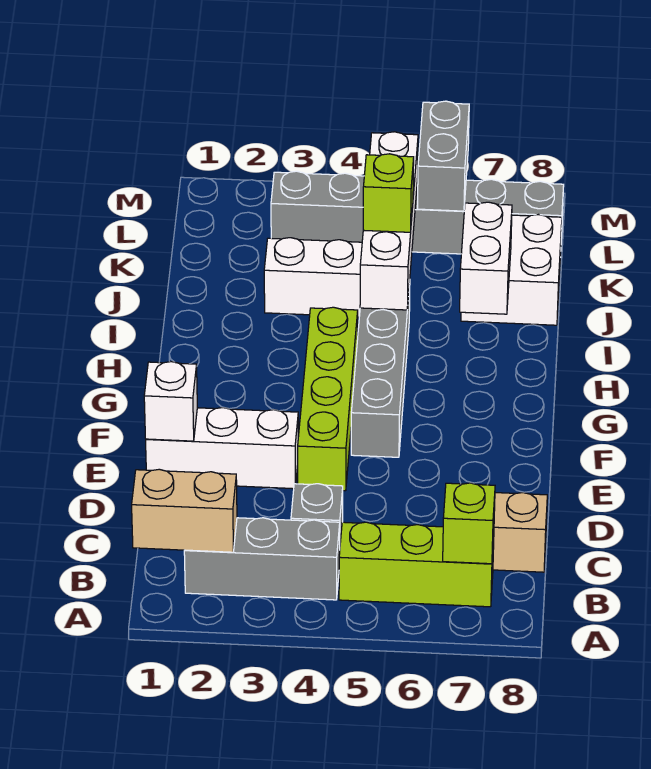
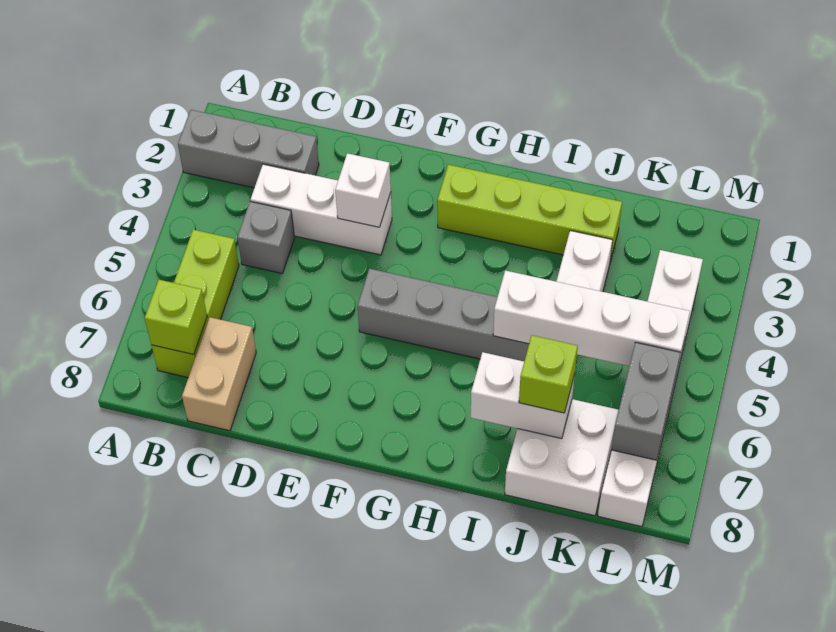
tan 1x2 brick [132,469,237,552] -> none
grey 1x3 brick [184,518,340,600] -> grey 1x3 brick turned to [178,110,319,188]
white 1x3 brick [146,408,298,489] -> white 1x3 brick turned to [251,164,392,255]
white 1x1 brick [144,362,197,441] -> white 1x1 brick moved to [335,153,391,227]
lime 1x4 brick [298,307,358,491] -> lime 1x4 brick moved to [437,165,622,262]
lime 1x1 brick [363,154,414,232] -> lime 1x1 brick moved to [519,335,578,413]
grey 1x6 brick [271,171,564,254] -> white 1x6 brick [598,250,703,527]
grey 1x2 brick [418,101,469,211] -> grey 1x2 brick turned to [611,342,681,460]

